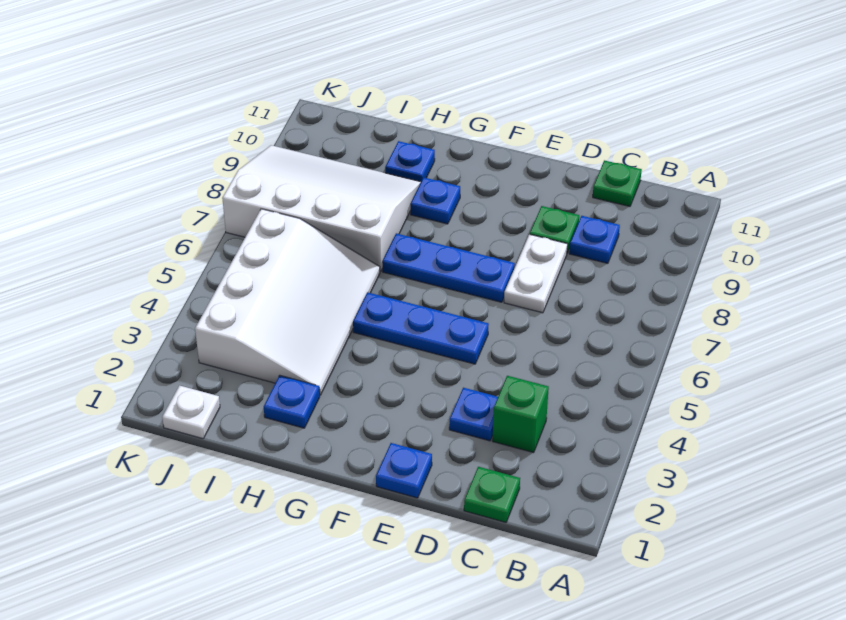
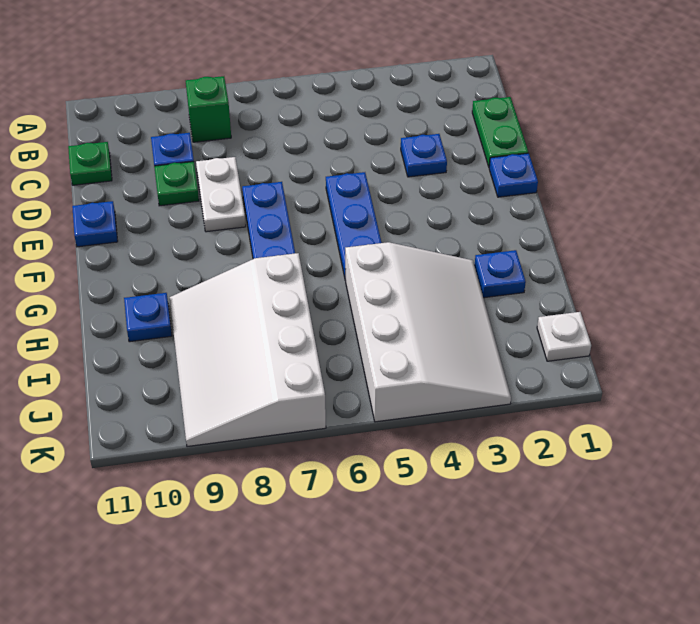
green 1x1 plate [464,467,520,522] -> green 1x2 plate [472,97,528,167]
green 1x1 brick [493,376,549,453] -> green 1x1 brick moved to [186,76,231,142]
white 1x2 plate [504,234,568,313] -> white 1x2 plate turned to [196,157,246,232]
blue 1x1 plate [410,177,460,224] -> blue 1x1 plate moved to [72,201,118,247]
white 3x4 slope [195,209,380,395] -> white 3x4 slope turned to [345,242,511,422]

